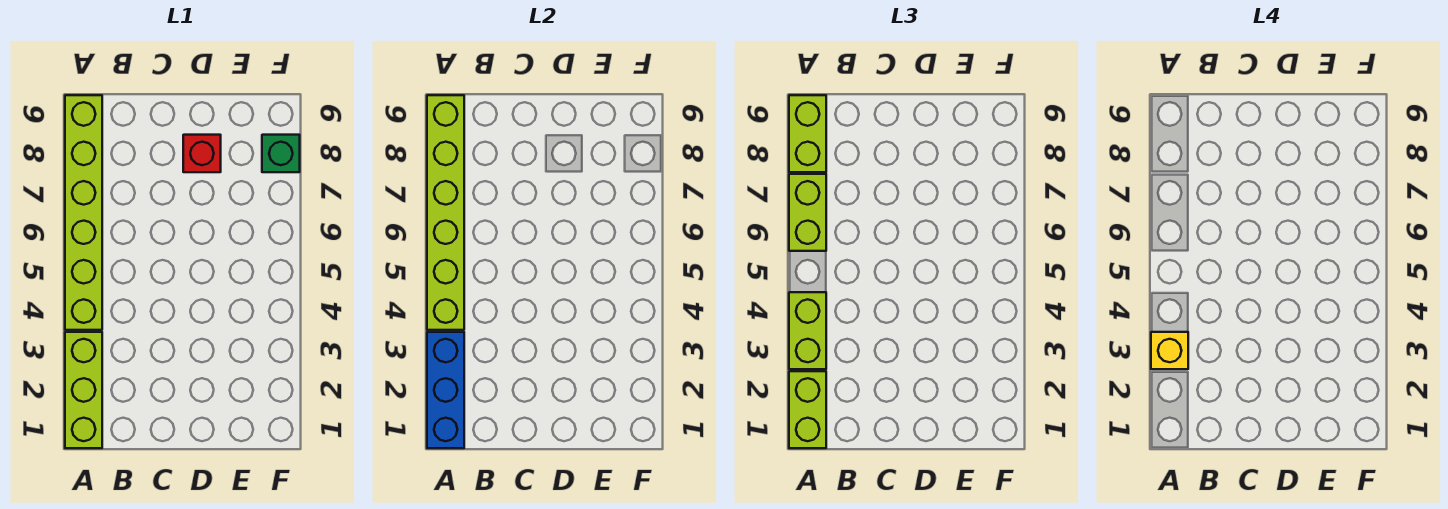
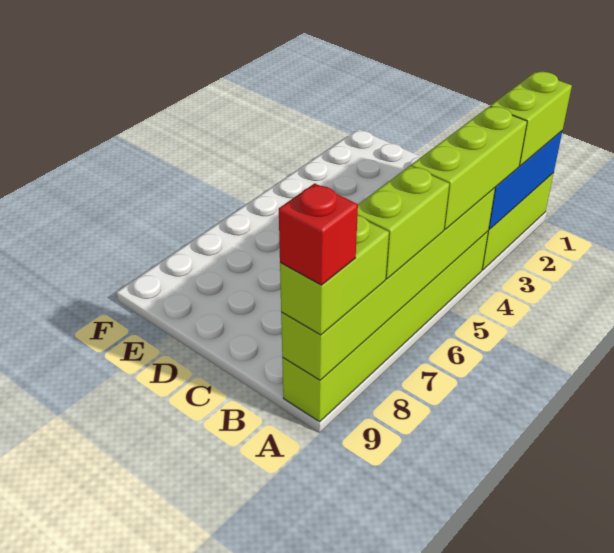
lime 1x2 brick [789,292,826,369] -> lime 1x3 brick [411,106,527,230]
yellow 1x1 brick [1151,332,1188,369] -> none
red 1x1 brick [183,135,221,172] -> red 1x1 brick moved to [279,183,358,285]
green 1x1 brick [262,135,300,172] -> none

